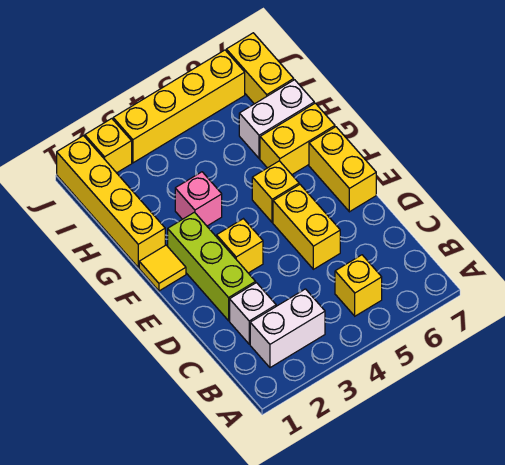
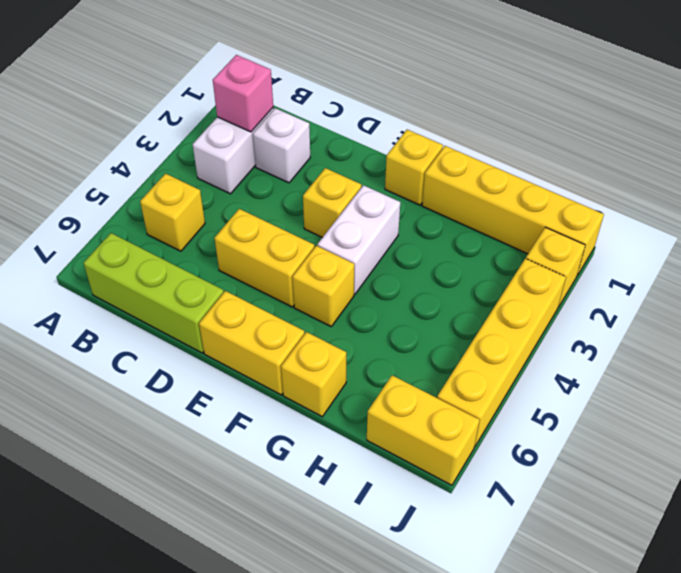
lime 1x3 brick [168,212,256,321] -> lime 1x3 brick moved to [83,233,224,353]
yellow 1x1 tile [139,245,186,291] -> yellow 1x1 brick [385,130,443,205]
pink 1x1 brick [175,172,222,226] -> pink 1x1 brick moved to [213,55,273,132]
yellow 1x2 brick [260,103,335,174] -> yellow 1x1 brick [281,332,346,417]
white 1x2 brick [239,80,314,158] -> white 1x2 brick moved to [317,185,400,294]

